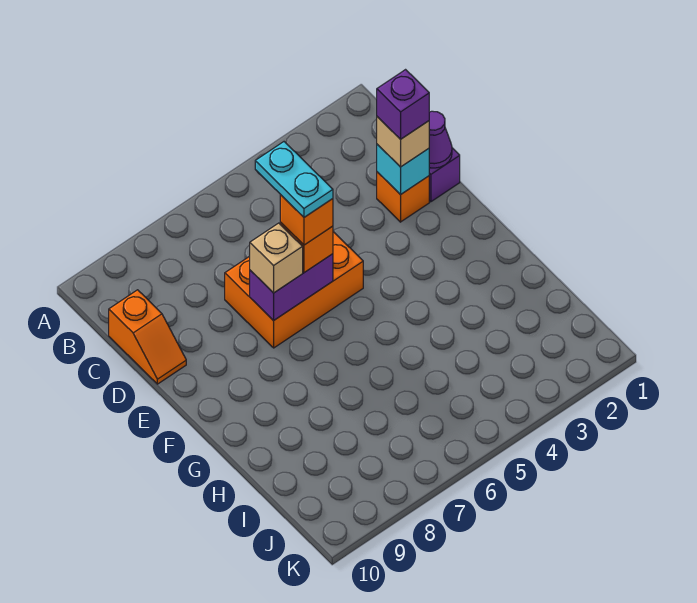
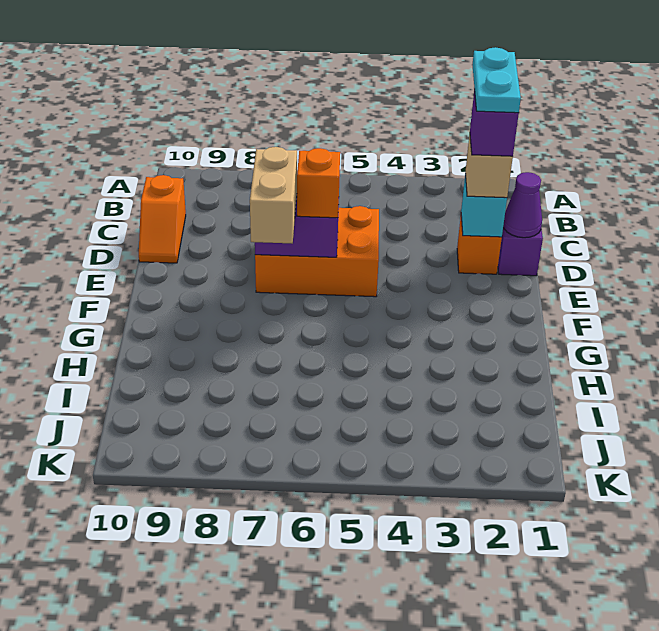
cyan 1x2 plate [255,142,333,217] -> cyan 1x2 plate moved to [472,47,521,113]
orange 1x1 brick [280,195,333,245] -> none
tan 1x1 brick [250,223,303,293] -> tan 1x2 brick [250,147,297,243]

